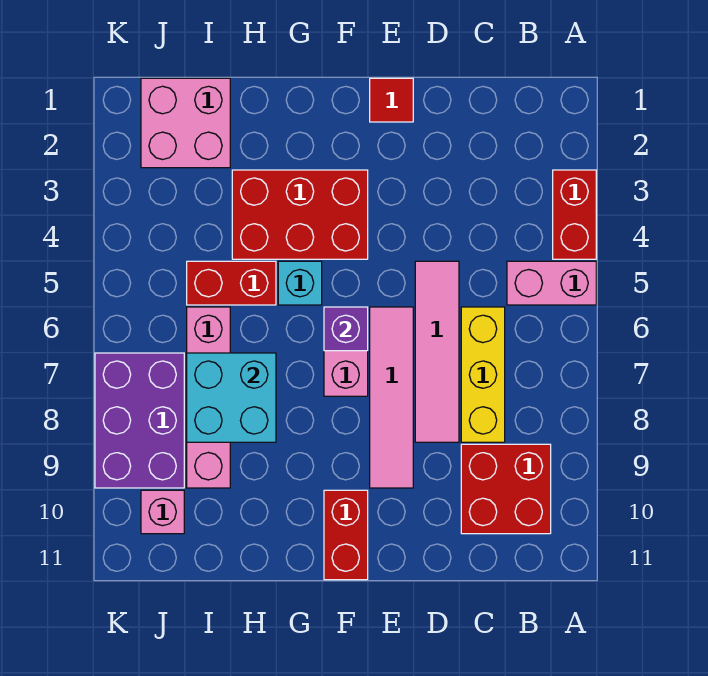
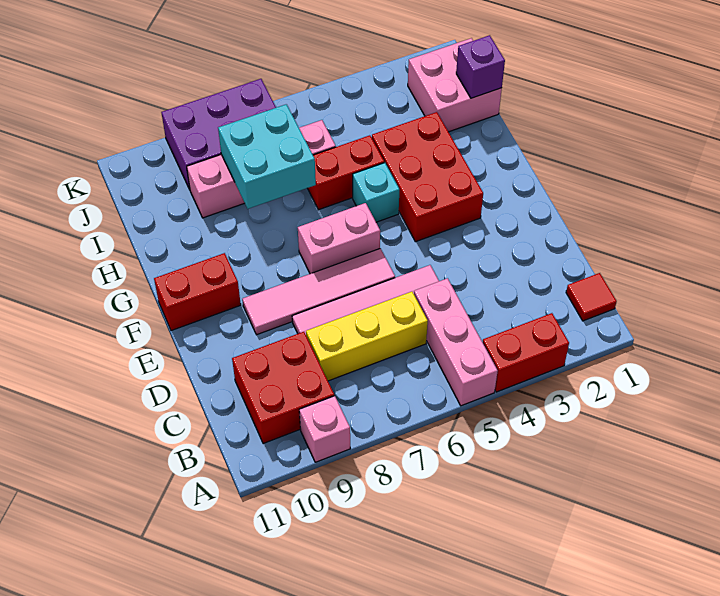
pink 1x2 brick [507,261,596,305] -> pink 1x3 brick [414,278,498,406]
red 1x1 tile [370,78,413,122] -> red 1x1 tile moved to [566,273,617,321]
purple 1x1 brick [324,307,368,351] -> purple 1x1 brick moved to [456,35,505,98]
red 1x2 brick [187,261,276,305] -> red 1x2 brick turned to [308,135,384,210]
pink 1x1 brick [141,490,184,534] -> pink 1x1 brick moved to [299,396,350,462]

